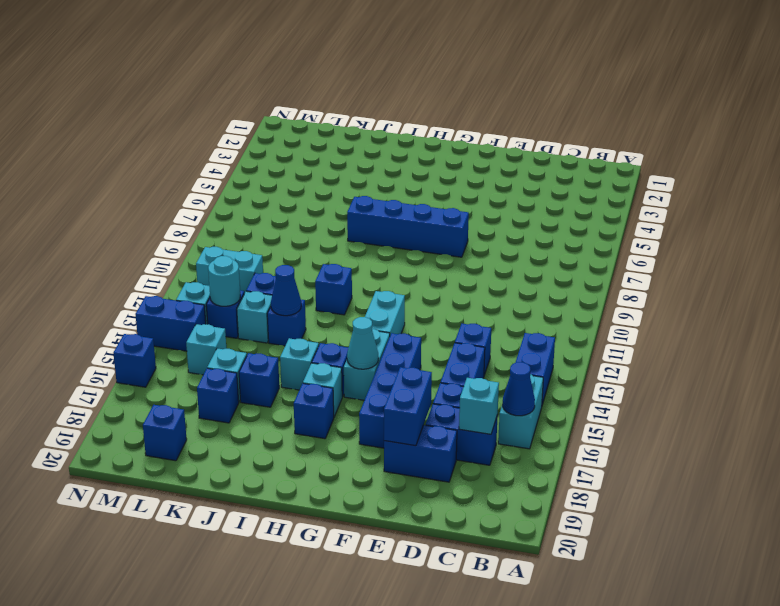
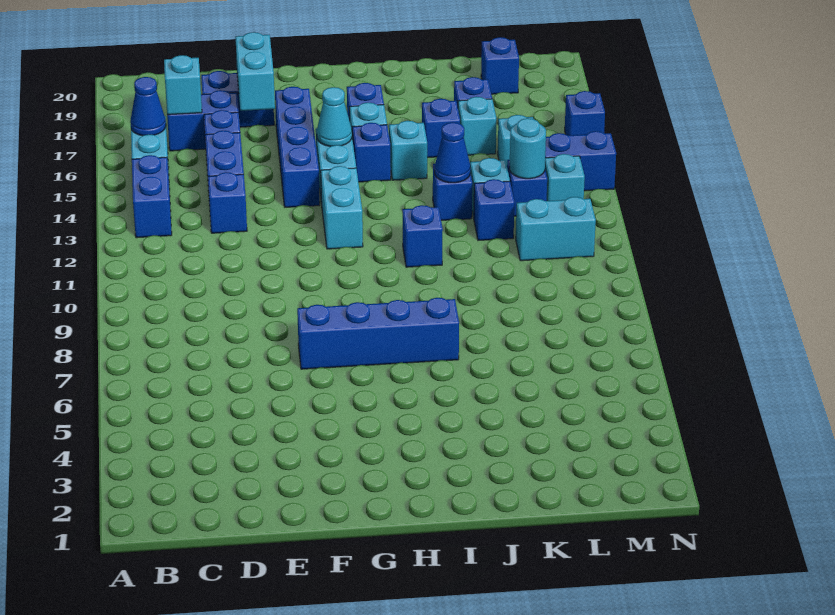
blue 1x2 brick [384,367,432,446] -> cyan 1x2 brick [235,32,275,111]

